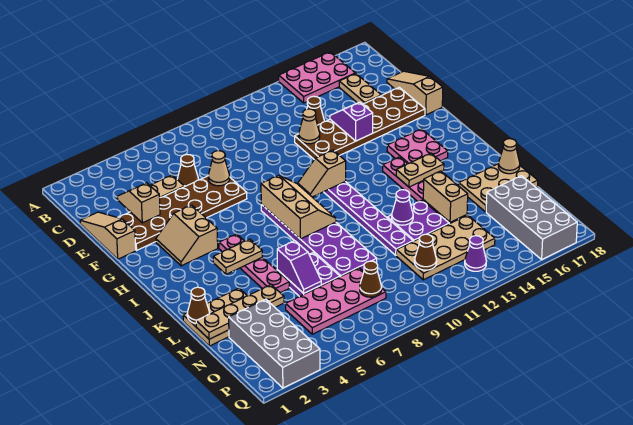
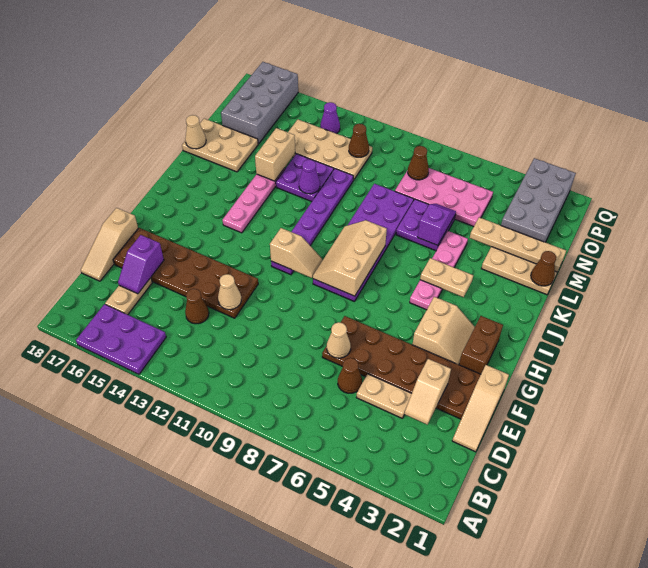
pink 2x3 plate [279,52,355,103] -> purple 2x3 plate [76,304,166,374]
purple 1x2 slope [330,102,373,141] -> purple 1x2 slope moved to [118,235,164,294]
none -> brown 1x2 brick [459,316,503,374]
pink 2x2 plate [387,129,448,164] -> none
tan 1x2 plate [396,153,444,187] -> none

